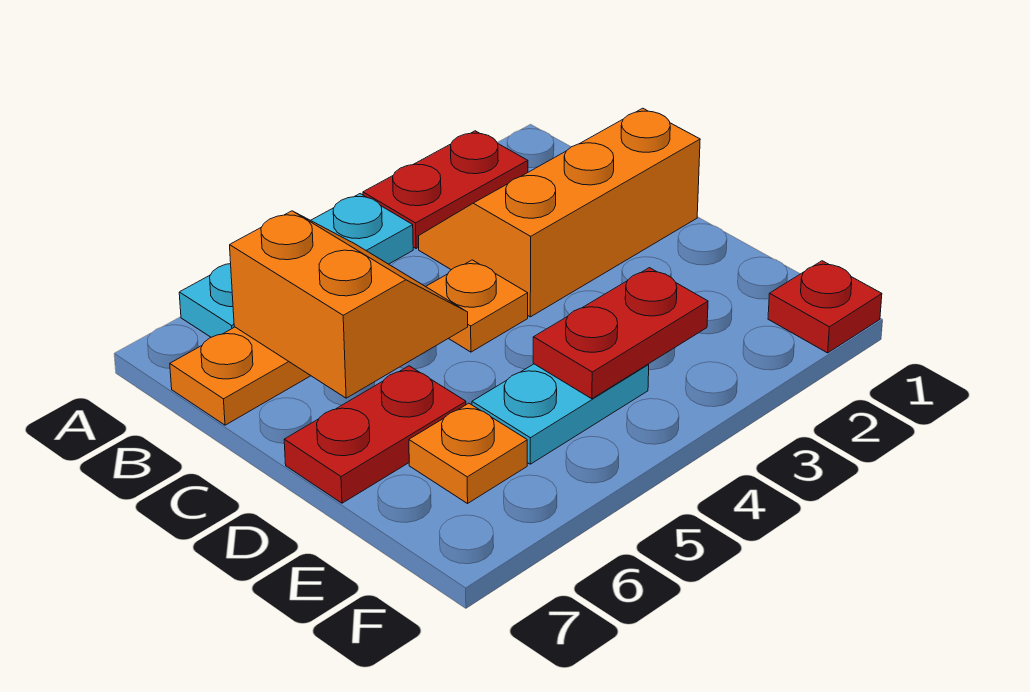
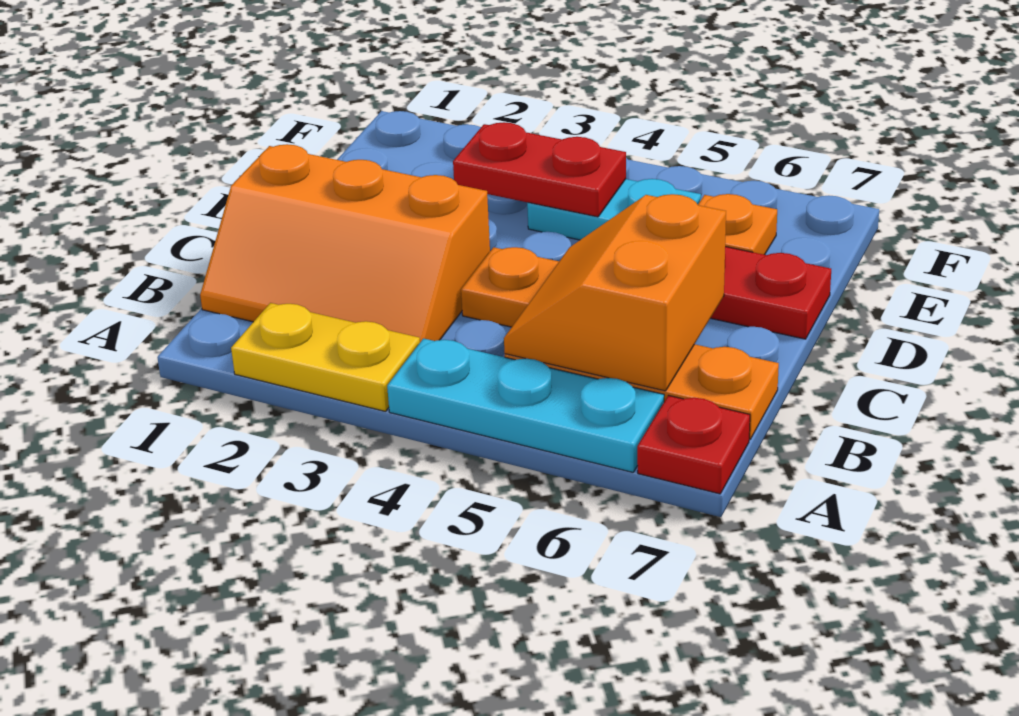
red 1x2 plate [363,131,528,249] -> yellow 1x2 plate [231,303,420,412]
red 1x1 plate [768,261,882,353] -> red 1x1 plate moved to [637,396,750,494]

